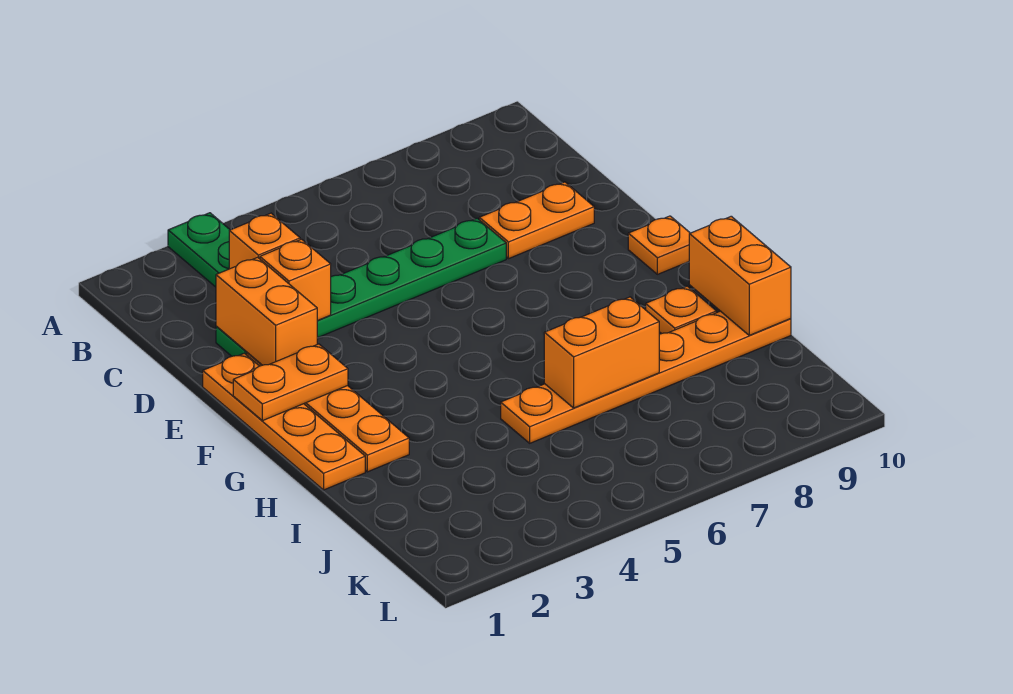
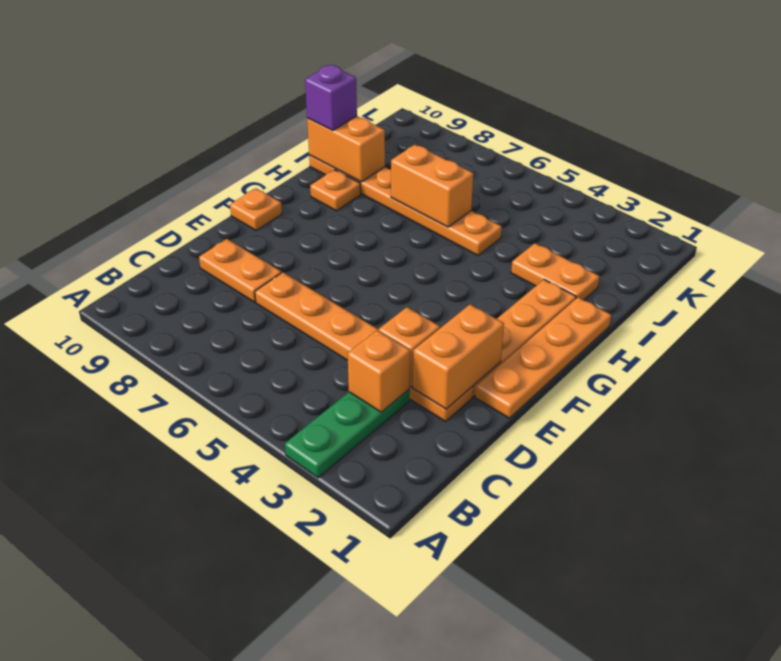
green 1x6 plate [216,218,506,356] -> orange 1x6 plate [255,272,473,421]
orange 1x2 plate [233,344,348,421] -> orange 1x2 plate moved to [511,243,599,300]
orange 1x2 brick [689,216,791,335] -> orange 1x2 brick turned to [307,116,385,182]
none -> purple 1x1 brick [305,65,357,131]

